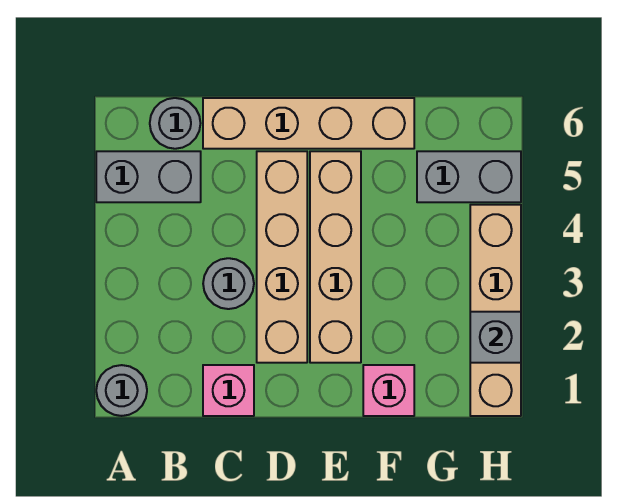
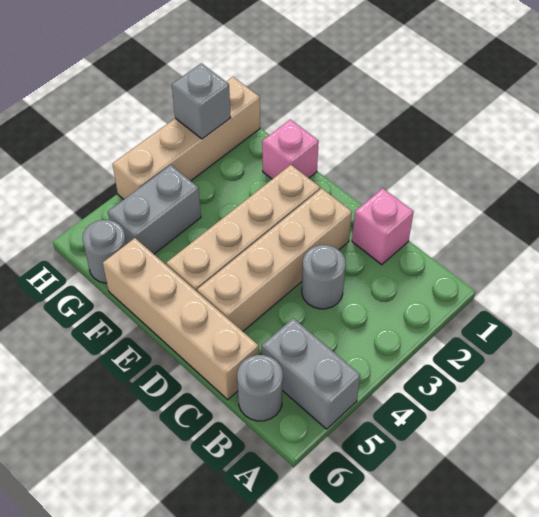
grey 1x1 round brick [96,365,147,416] -> grey 1x1 round brick moved to [82,220,126,283]
grey 1x2 brick [417,151,521,202] -> grey 1x2 brick turned to [108,165,201,254]

